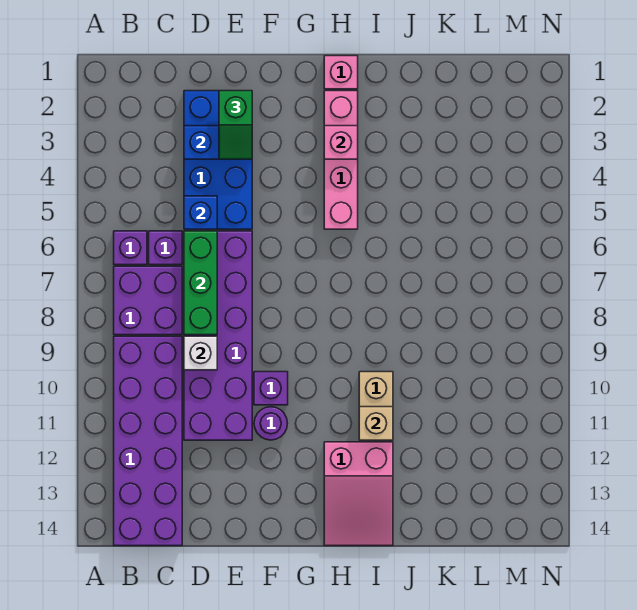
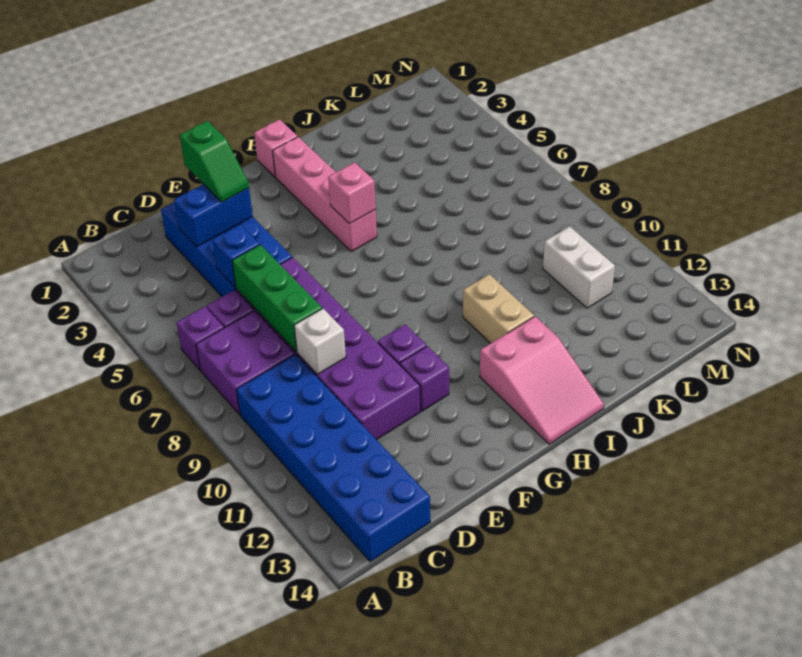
purple 2x6 brick [114,336,182,546] -> blue 2x6 brick [236,354,430,562]
purple 1x1 round brick [254,407,287,440] -> purple 1x1 brick [400,346,449,411]
pink 1x1 brick [324,126,358,159] -> pink 1x1 brick moved to [328,162,376,224]
tan 1x1 brick [359,407,393,440] -> none
none -> white 1x2 brick [543,226,615,308]

